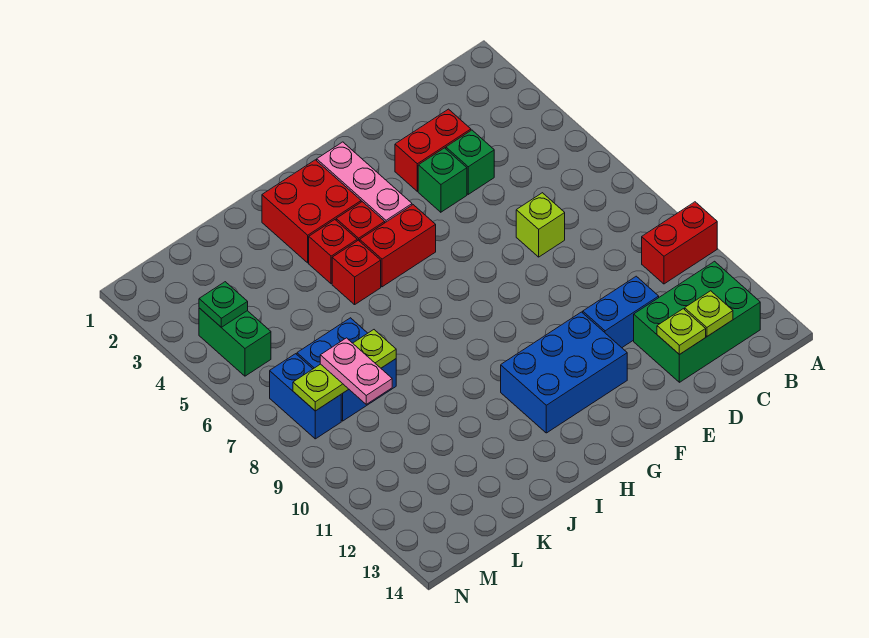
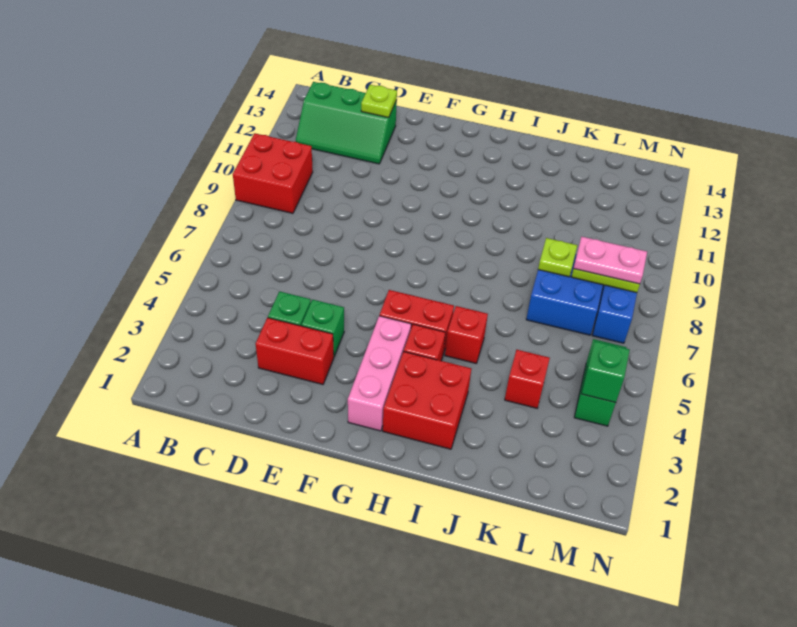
red 1x2 brick [642,202,717,284] -> red 2x2 brick [233,133,313,213]
green 2x3 brick [634,261,760,382] -> green 2x3 slope [296,82,397,164]
lime 1x1 plate [685,291,733,336] -> none
lime 1x1 brick [516,193,565,257] -> none
blue 1x2 brick [583,276,659,348] -> none
blue 2x3 brick [501,312,627,433] -> none
red 1x1 brick [309,220,357,284] -> red 1x1 brick moved to [505,350,550,408]
pink 1x2 plate [320,338,392,404] -> pink 1x2 plate turned to [574,237,647,284]
green 1x1 plate [199,282,248,327] -> green 1x1 brick [581,341,630,403]

